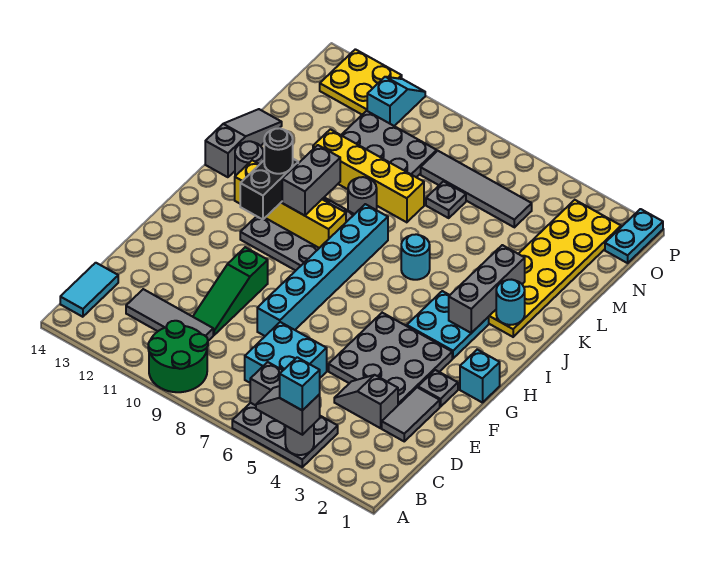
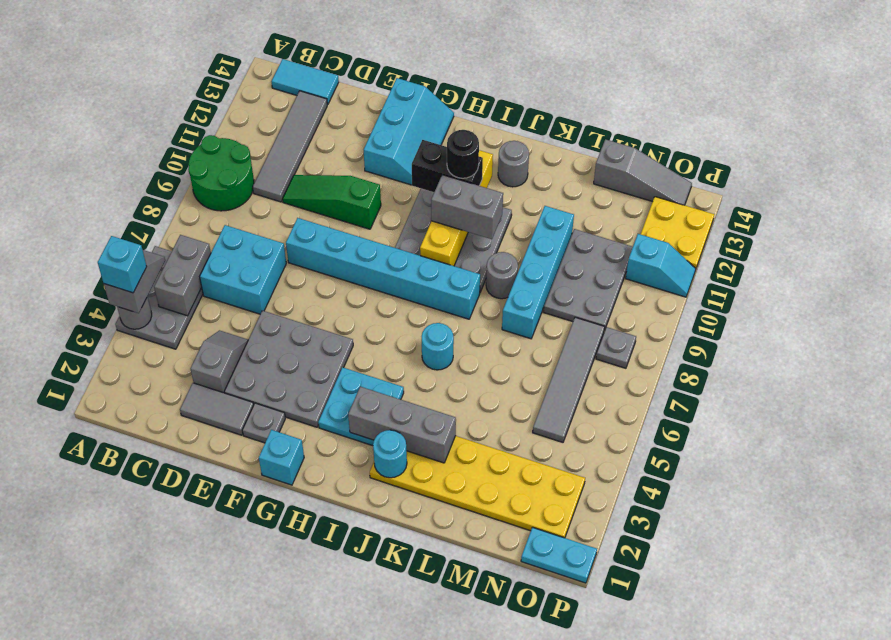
grey 1x3 tile [126,289,213,341] -> grey 1x4 tile [253,91,327,202]
none -> cyan 2x3 slope [364,78,454,185]
grey 1x3 slope [205,109,282,177] -> grey 1x3 slope moved to [594,139,692,205]
yellow 1x4 brick [313,129,424,222] -> cyan 1x4 brick [502,206,574,339]
grey 1x1 plate [426,182,466,218] -> grey 1x1 plate moved to [596,327,636,368]

